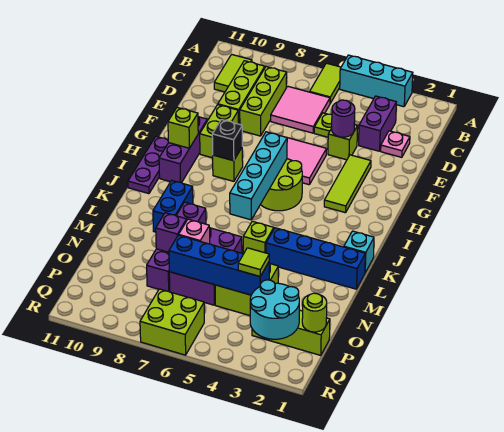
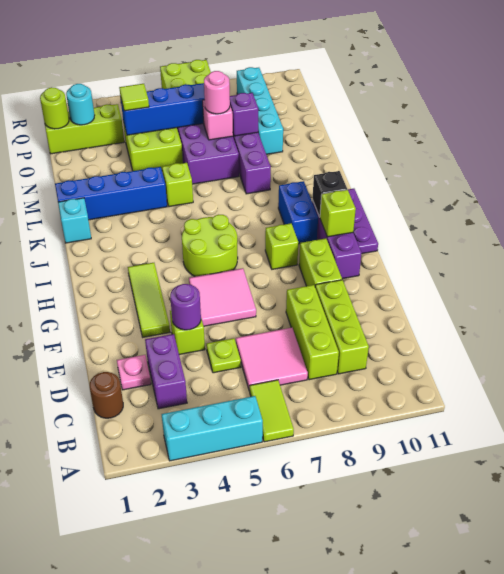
lime 1x2 tile [214,54,252,92] -> none
none -> brown 1x1 round brick [90,372,123,418]
cyan 1x4 brick [230,132,287,220] -> cyan 1x4 brick moved to [237,67,283,154]
black 1x1 brick [212,120,242,161] -> black 1x1 brick moved to [312,171,347,217]
blue 1x2 brick [153,180,193,232] -> blue 1x2 brick moved to [278,181,318,244]
none -> pink 1x1 round brick [204,71,230,114]
cyan 2x2 round brick [250,280,299,339] -> cyan 1x1 round brick [66,84,95,125]

